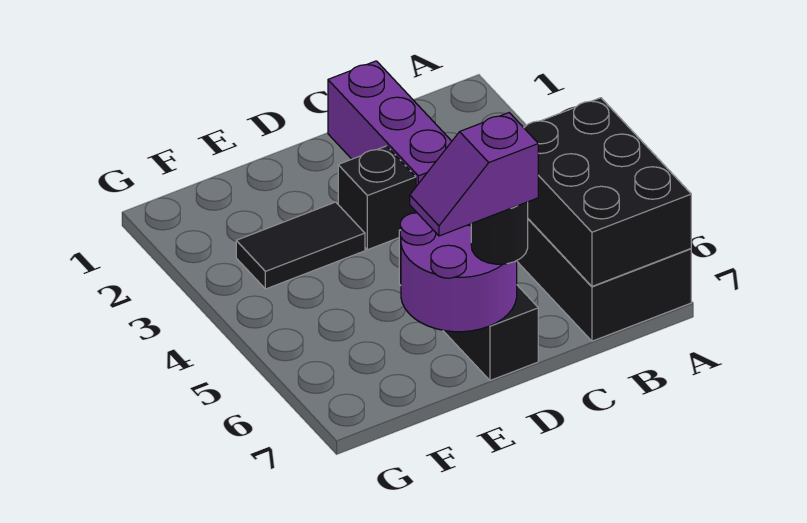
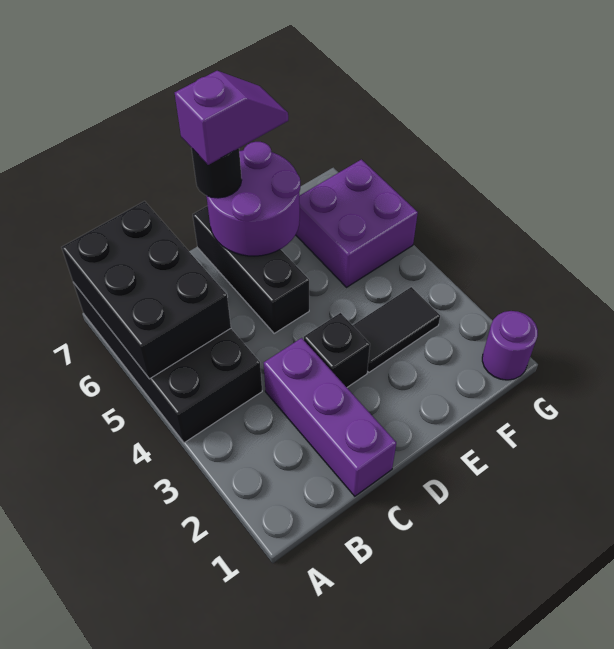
none -> purple 2x2 brick [296,159,418,287]
none -> purple 1x1 round brick [482,311,538,380]

